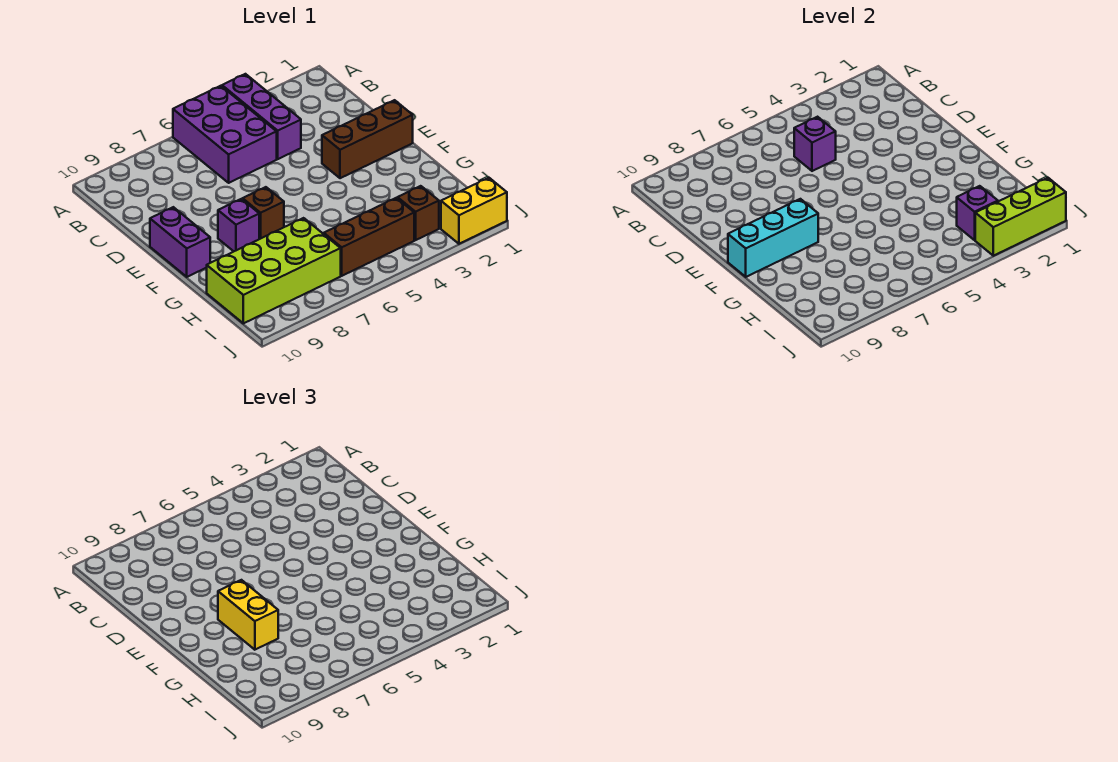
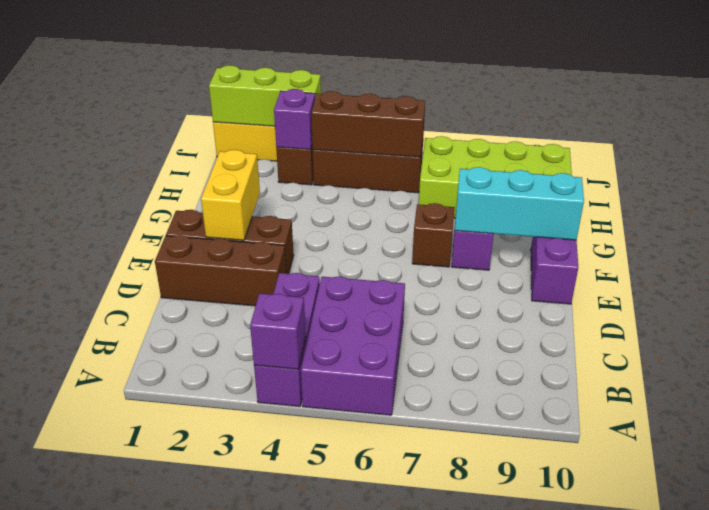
purple 1x1 brick [794,117,836,171] -> purple 1x1 brick moved to [250,294,306,369]
none -> brown 1x3 brick [155,235,286,306]
yellow 1x2 brick [218,580,278,650] -> yellow 1x2 brick moved to [201,150,260,240]
none -> brown 1x3 brick [311,91,425,157]

